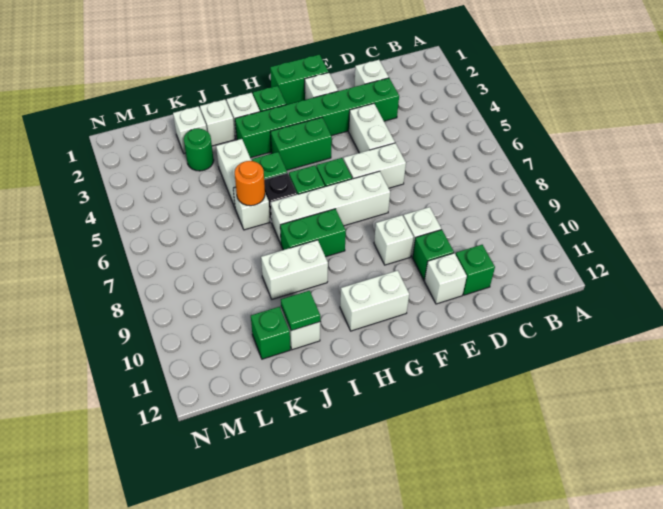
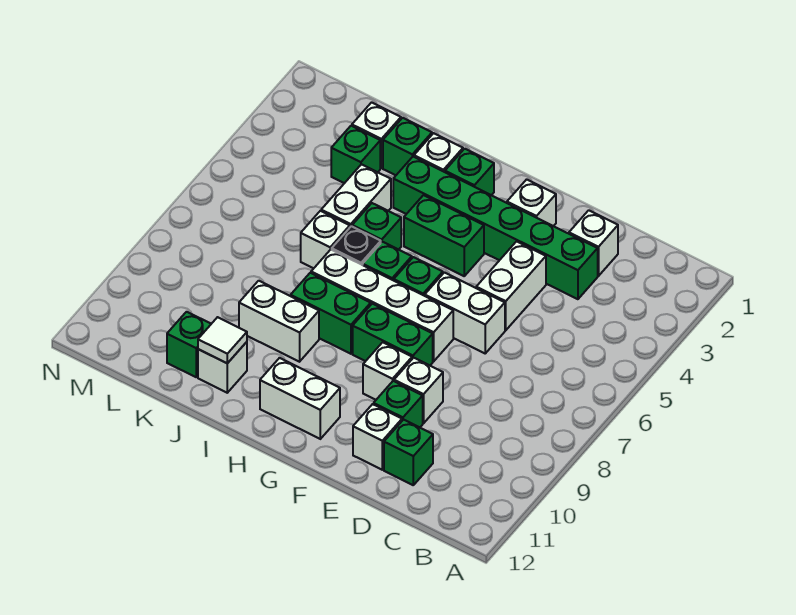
green 1x2 brick [270,55,329,105] -> green 1x2 brick moved to [353,304,433,365]
white 1x1 brick [200,99,235,146] -> green 1x1 brick [383,118,432,175]
orange 1x1 round brick [235,161,265,206] -> none
green 1x1 tile [281,291,320,331] -> white 1x1 tile [198,317,247,363]
green 1x1 round brick [184,128,214,171] -> green 1x1 brick [331,126,380,183]

